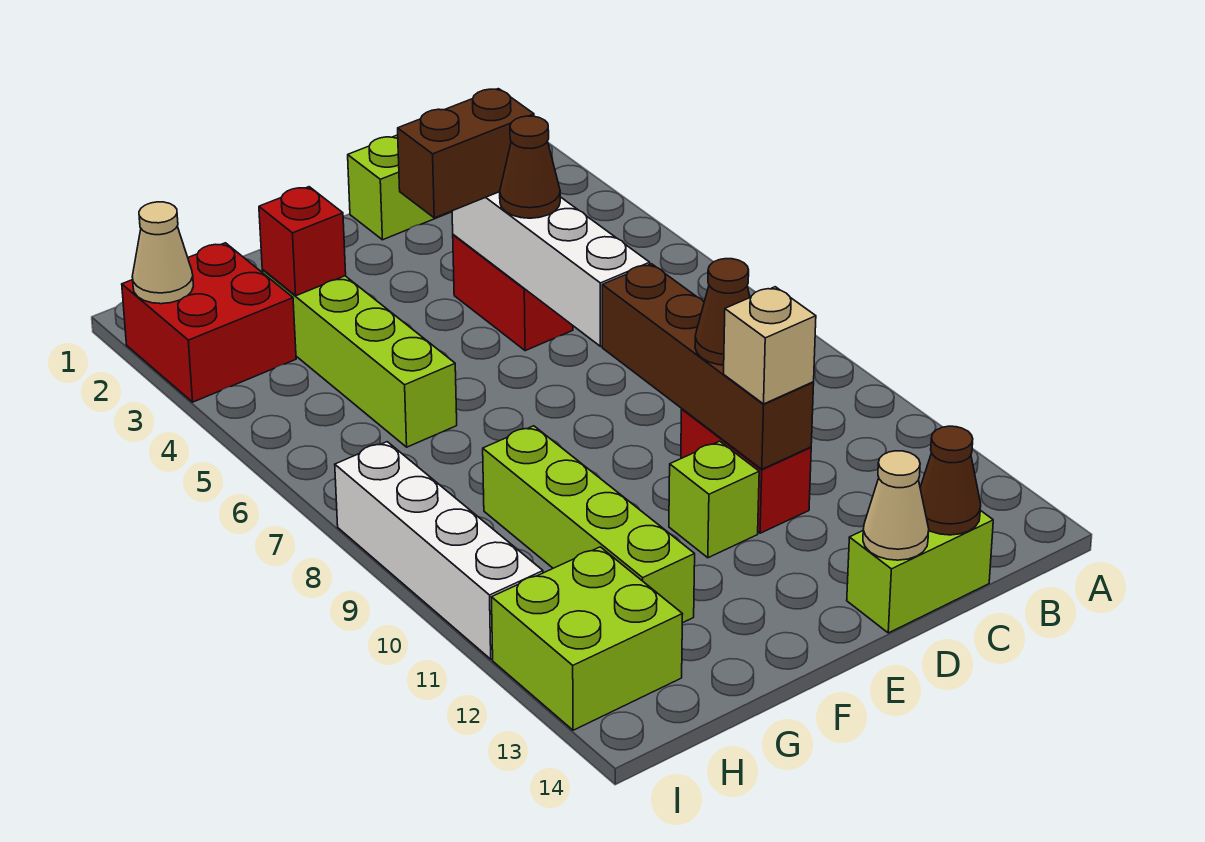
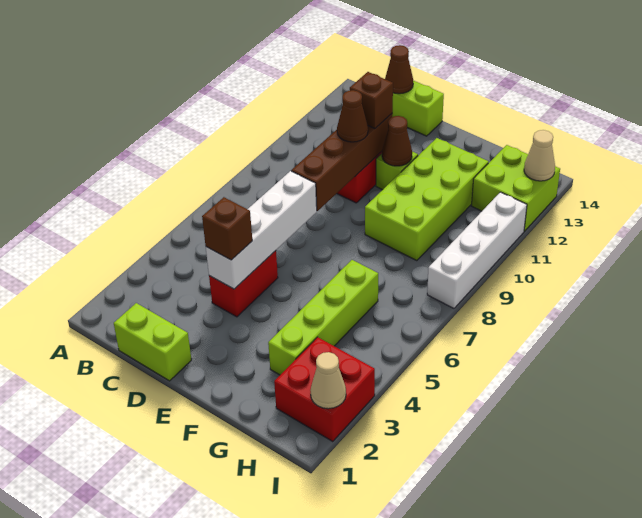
brown 1x2 brick [398,89,534,218] -> brown 1x1 brick [202,197,252,260]
brown 1x1 cone [500,116,560,218] -> brown 1x1 cone moved to [382,116,412,166]
tan 1x1 brick [724,287,816,404] -> brown 1x1 brick [350,72,393,129]
tan 1x1 cone [863,451,929,560] -> tan 1x1 cone moved to [524,130,555,181]
red 1x1 brick [259,187,346,296] -> none
lime 1x4 brick [483,426,695,623] -> lime 2x4 brick [365,138,489,261]

